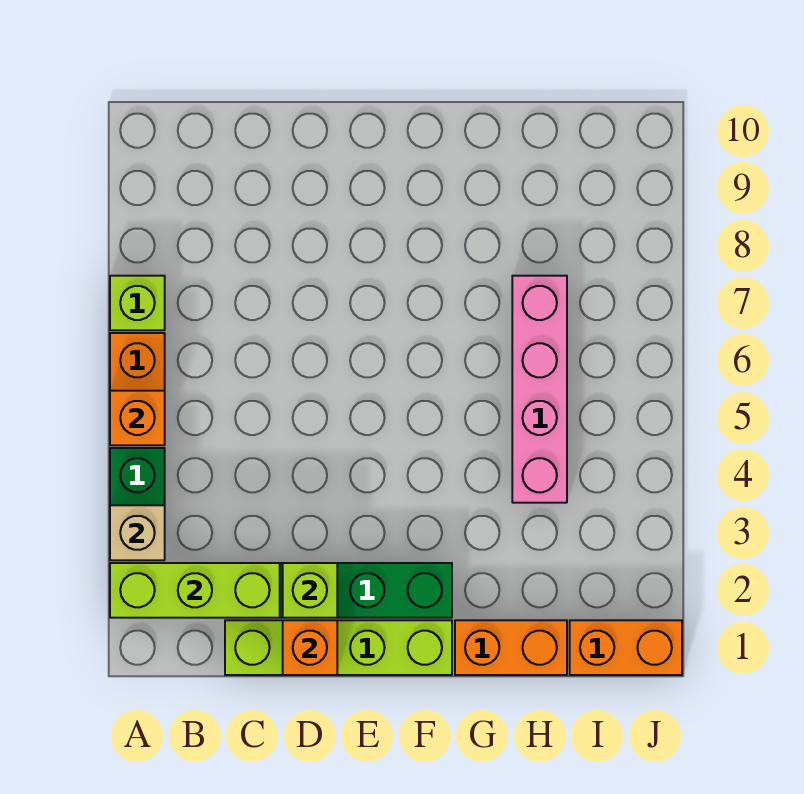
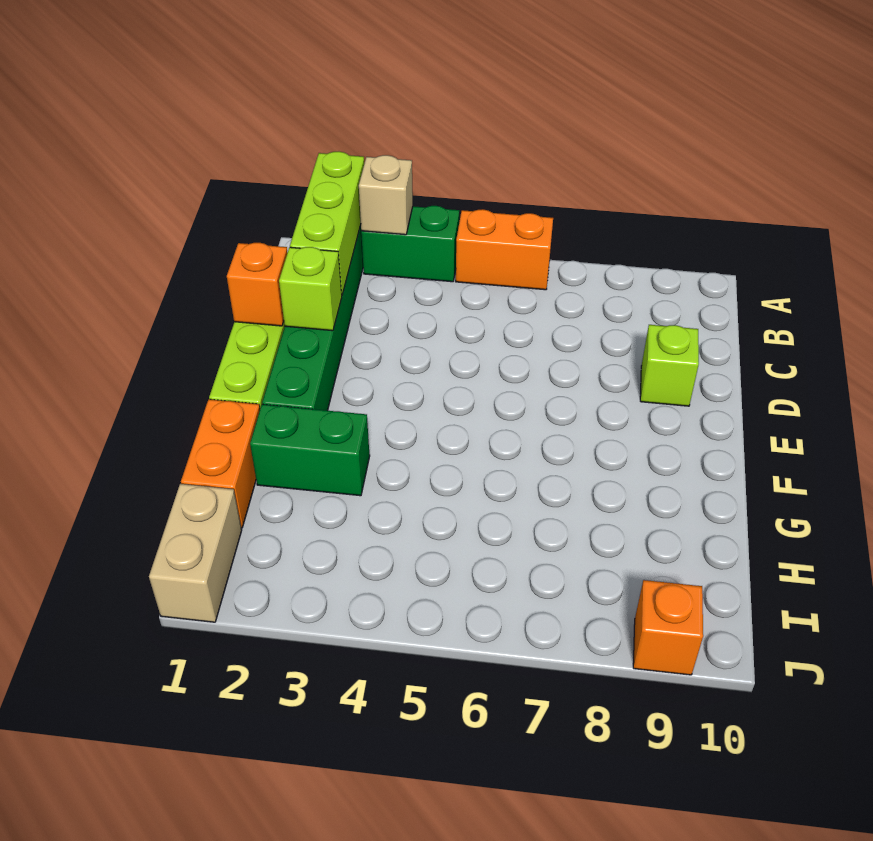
orange 1x1 brick [110,391,165,445] -> orange 1x1 brick moved to [633,580,703,675]
lime 1x1 brick [110,276,165,330] -> lime 1x1 brick moved to [640,325,699,406]
none -> green 1x2 brick [250,404,370,496]
pink 1x4 brick [512,276,567,503] -> none
orange 1x2 brick [570,620,682,675] -> tan 1x2 brick [149,484,242,622]

